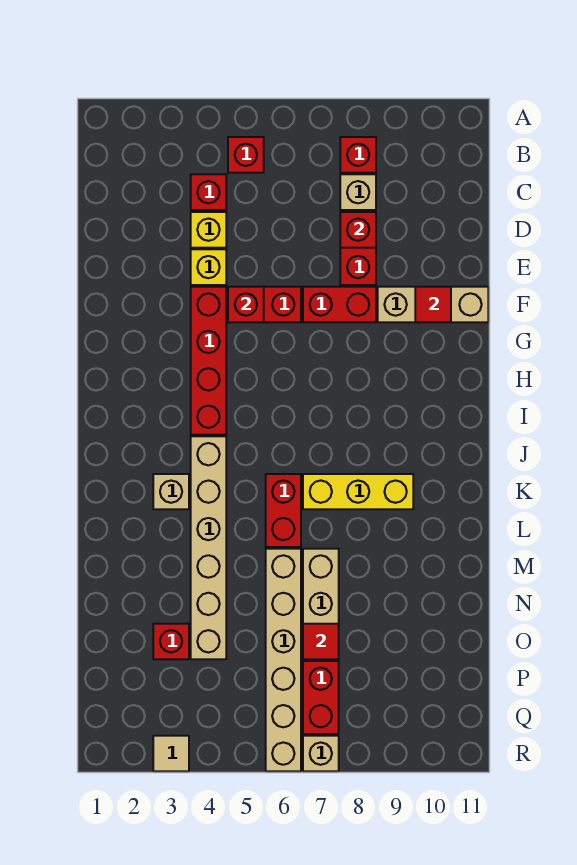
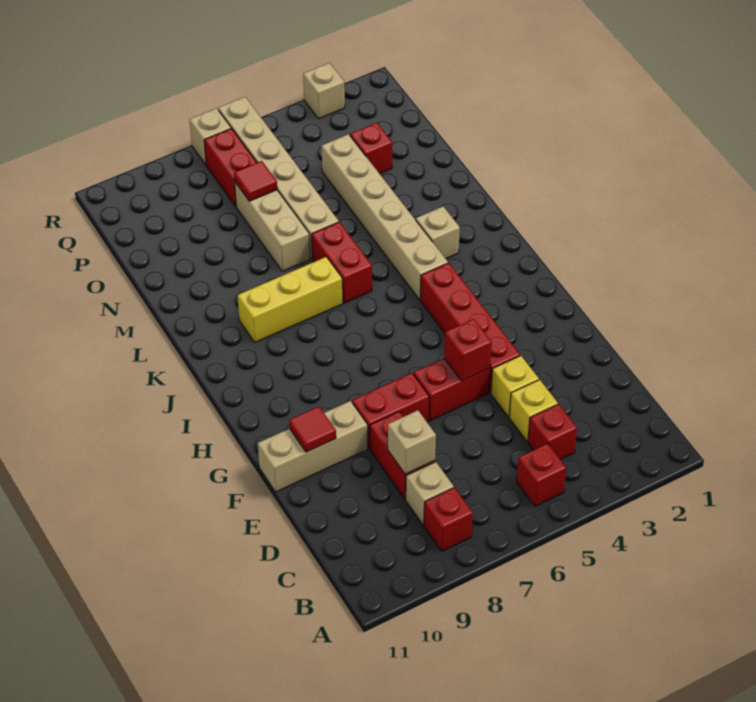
red 1x1 brick [340,212,376,248] -> tan 1x1 brick [388,410,436,474]
tan 1x1 tile [153,736,189,771] -> tan 1x1 brick [303,63,345,119]

